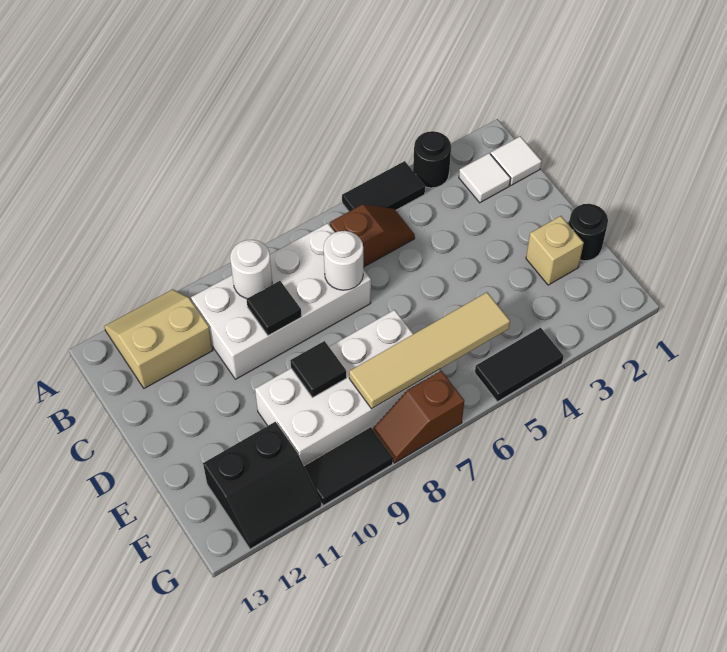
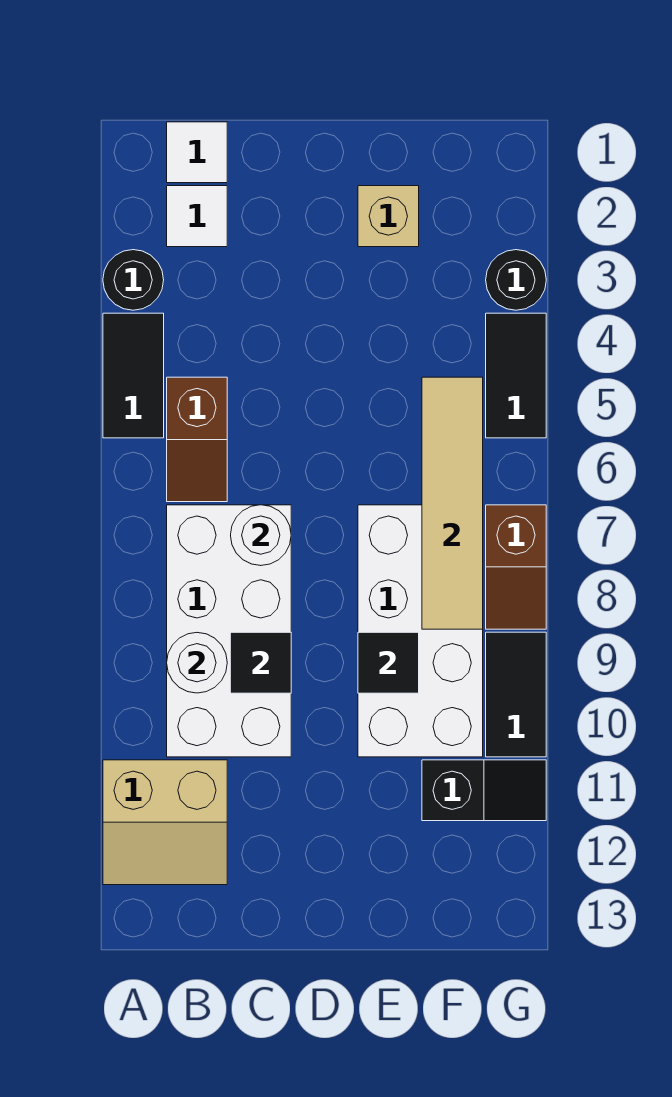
tan 2x2 slope [104,289,213,388] -> tan 2x2 slope turned to [103,760,227,885]
brown 1x2 slope [330,205,415,267] -> brown 1x2 slope turned to [167,377,227,502]
black 1x1 round brick [569,204,608,261] -> black 1x1 round brick moved to [486,250,546,310]
black 2x2 slope [203,422,321,549] -> black 1x2 slope [422,760,546,821]

